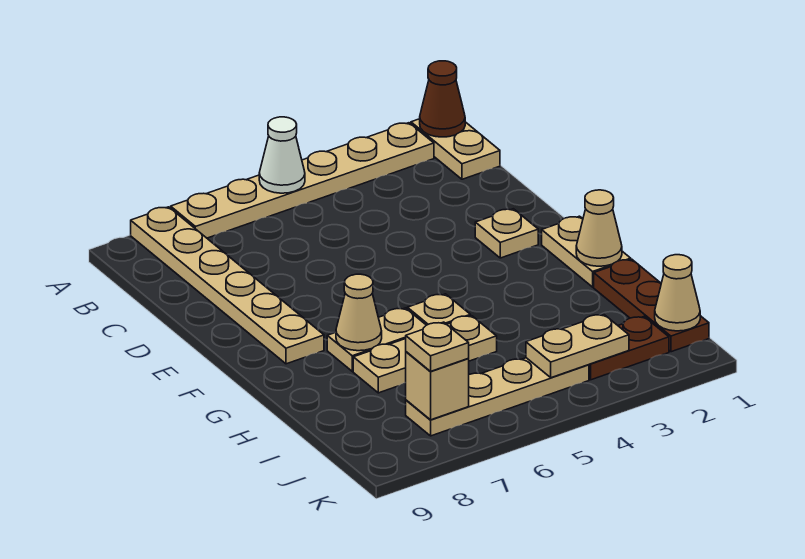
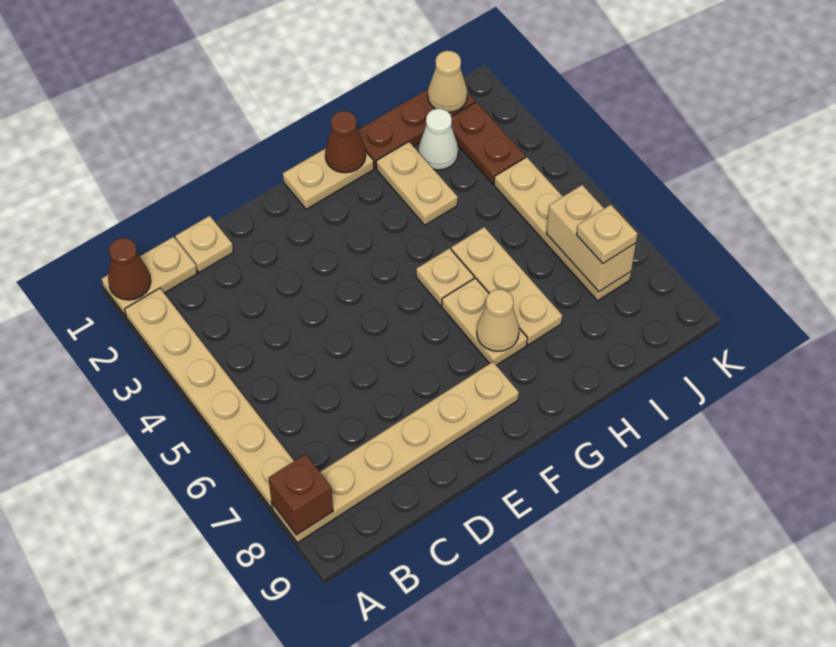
white 1x1 cone [259,117,305,193] -> white 1x1 cone moved to [419,109,458,170]
none -> brown 1x1 brick [268,454,333,535]
tan 1x1 plate [475,209,538,258] -> tan 1x1 plate moved to [175,216,233,272]
tan 1x1 cone [576,190,622,266] -> brown 1x1 cone [325,111,366,173]
tan 1x2 plate [526,314,629,378] -> tan 1x2 plate moved to [376,142,458,225]
tan 1x1 brick [406,352,469,420] -> tan 1x2 brick [546,185,636,292]

